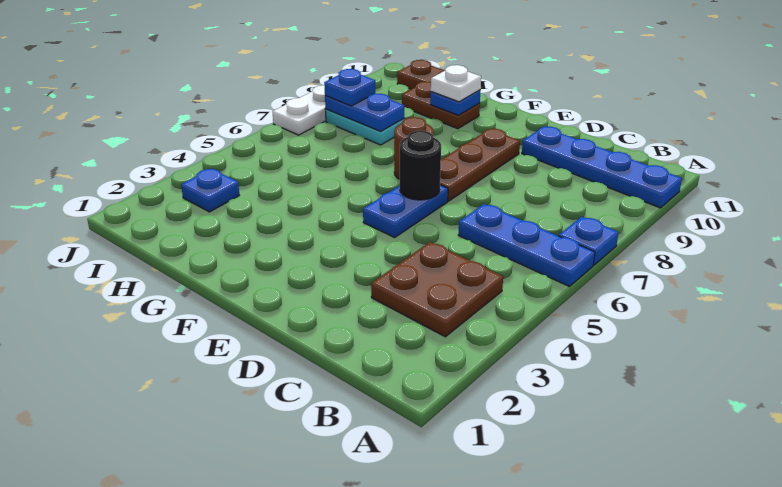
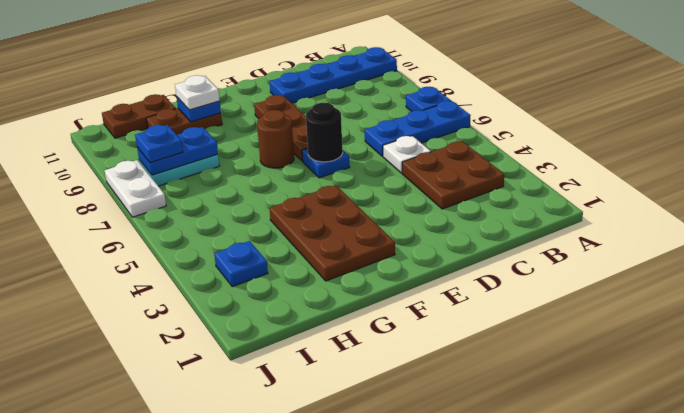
none -> white 1x1 plate [383,136,431,173]
blue 1x2 plate [363,185,448,237] -> blue 1x1 plate [302,148,350,178]
none -> brown 2x3 plate [269,185,395,281]

